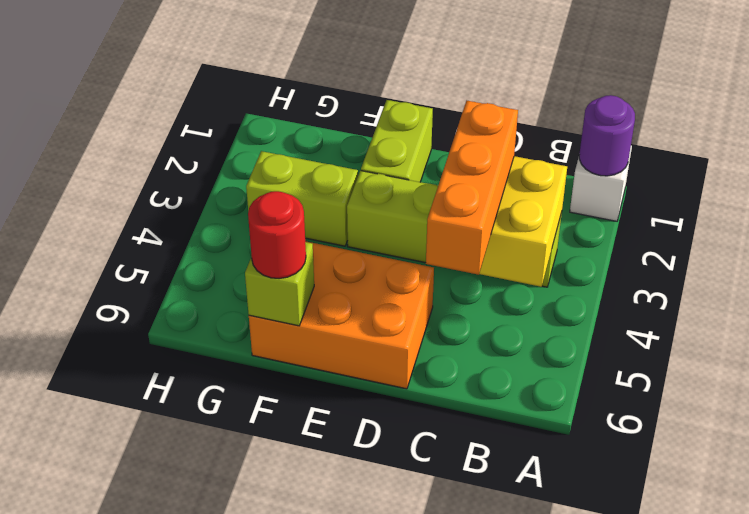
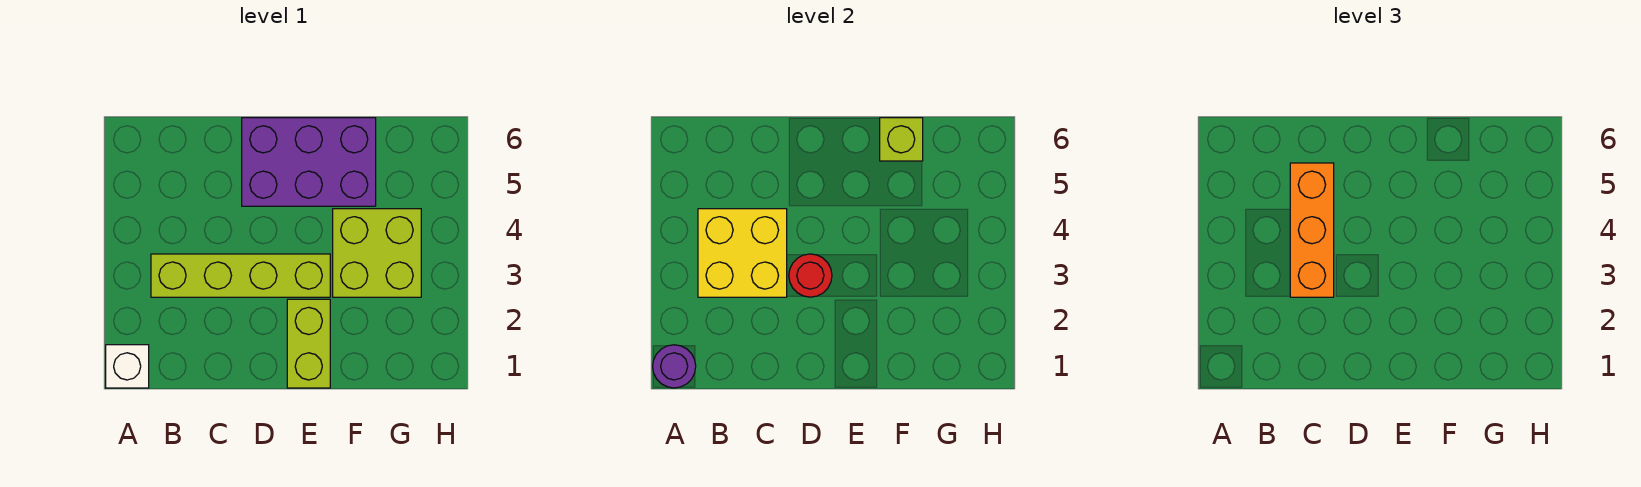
orange 2x3 brick [249,241,434,389] -> purple 2x3 brick [242,118,376,206]
lime 1x2 brick [246,151,358,246] -> lime 2x2 brick [333,209,421,297]
red 1x1 round brick [248,191,306,279] -> red 1x1 round brick moved to [789,254,832,297]

